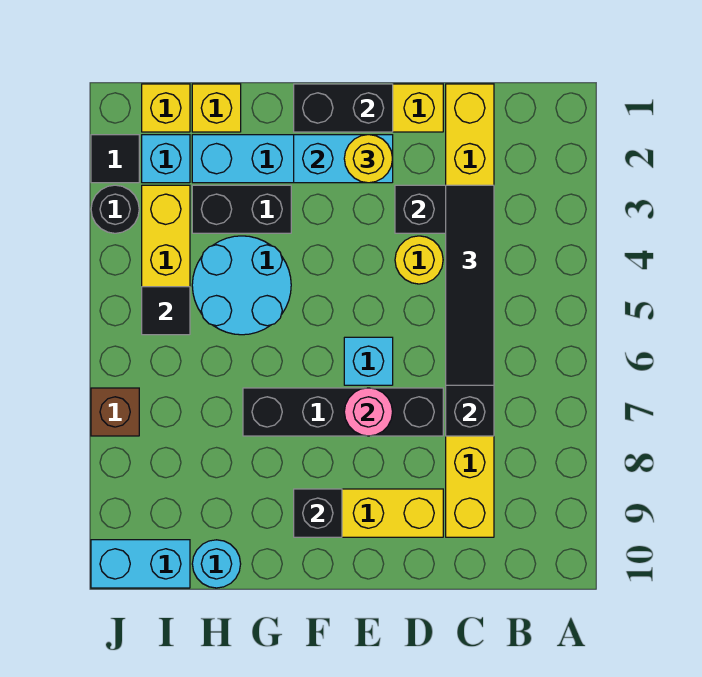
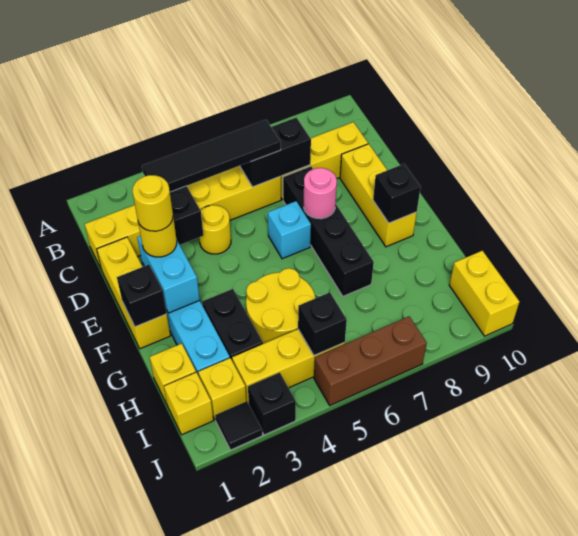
black 1x2 brick [294,84,393,132] -> black 1x1 brick [117,265,167,327]
none -> yellow 1x1 round brick [132,175,173,231]
cyan 2x2 round brick [192,236,291,335] -> yellow 2x2 round brick [246,268,315,344]
cyan 1x1 round brick [192,540,241,588] -> none
cyan 1x1 brick [142,135,190,183] -> yellow 1x1 brick [198,358,246,420]
black 1x1 tile [142,287,190,335] -> black 1x1 brick [298,292,347,355]
cyan 1x2 brick [91,540,190,588] -> yellow 1x2 brick [449,251,519,336]
black 1x1 round brick [91,185,139,233] -> black 1x1 brick [248,373,296,435]
brown 1x1 brick [91,388,139,436] -> brown 1x3 brick [314,316,427,405]

